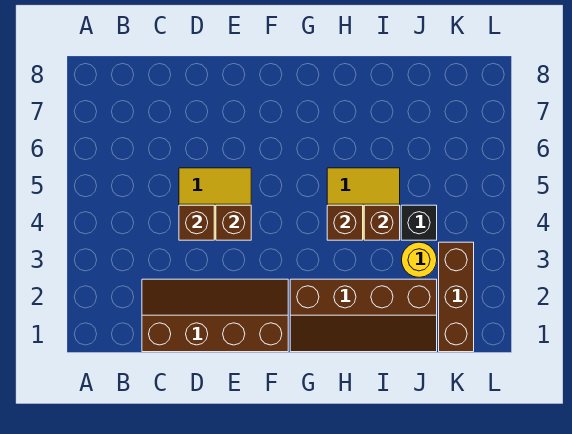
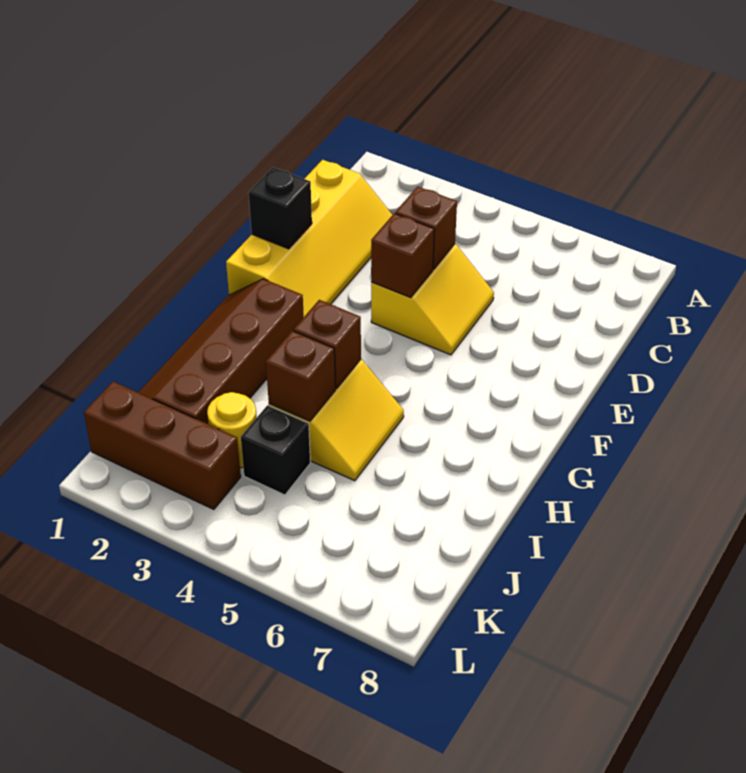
brown 2x4 slope [142,279,288,352] -> yellow 2x4 slope [226,160,392,317]
none -> black 1x1 brick [249,167,312,249]

